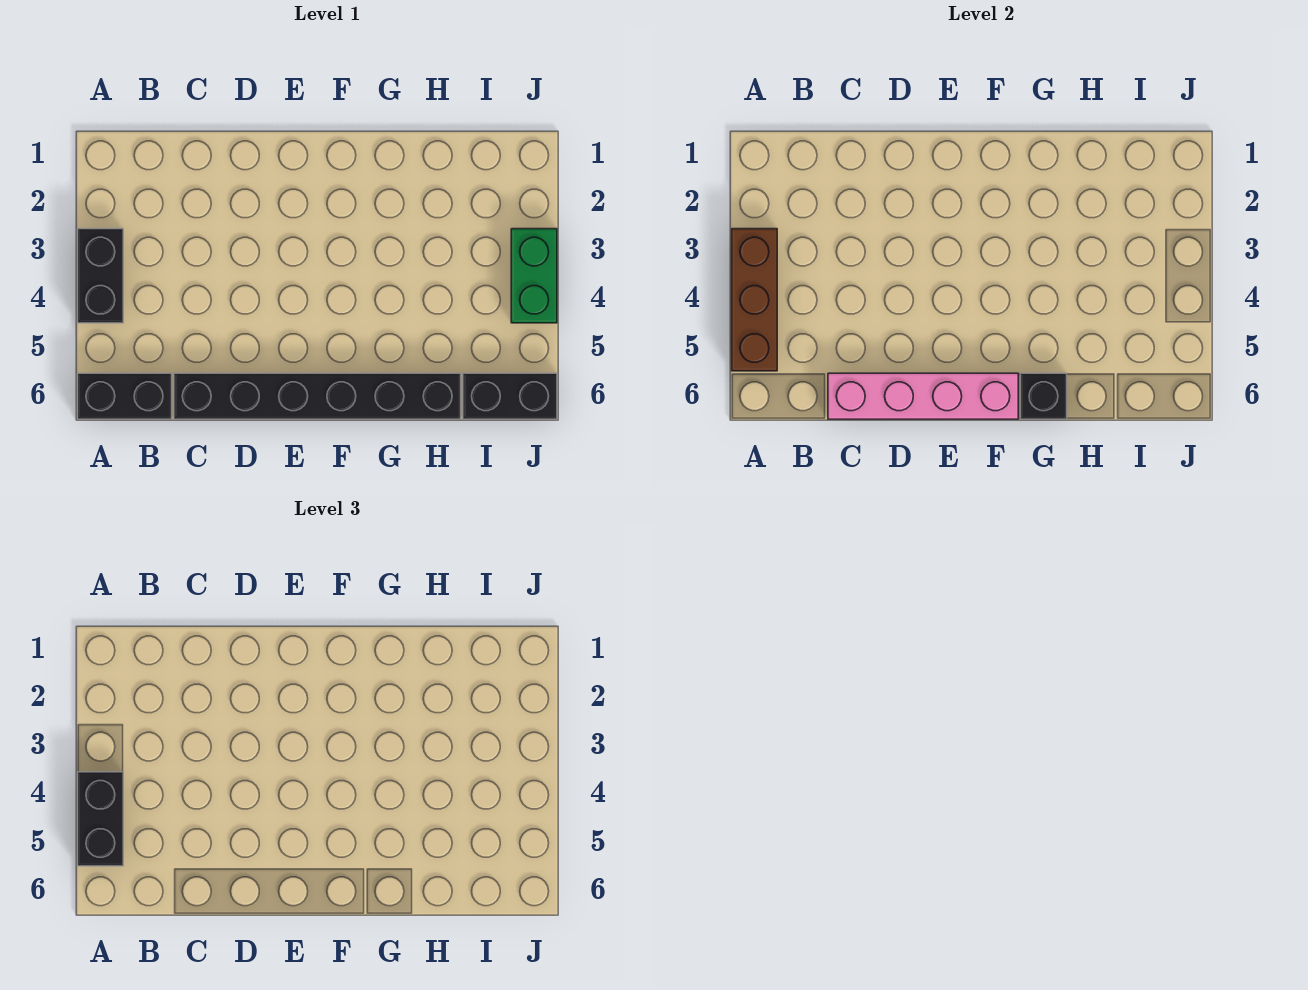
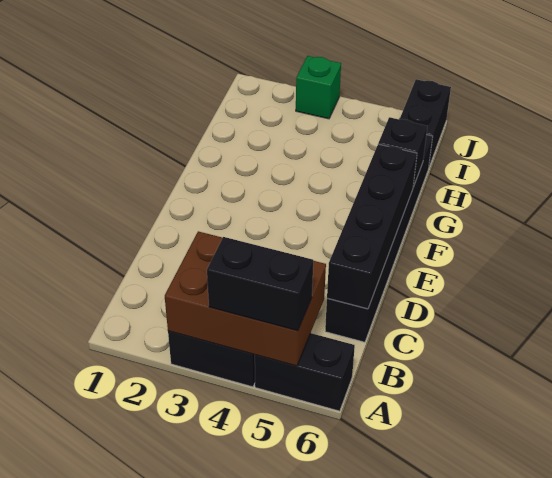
brown 1x3 brick [732,229,777,371] -> brown 2x3 brick [165,231,326,366]
black 1x2 brick [78,373,172,419] -> black 1x2 brick turned to [255,333,355,411]
pink 1x4 brick [828,373,1018,419] -> black 1x4 brick [327,144,417,309]
green 1x2 brick [511,229,557,323] -> green 1x1 brick [296,56,341,119]

